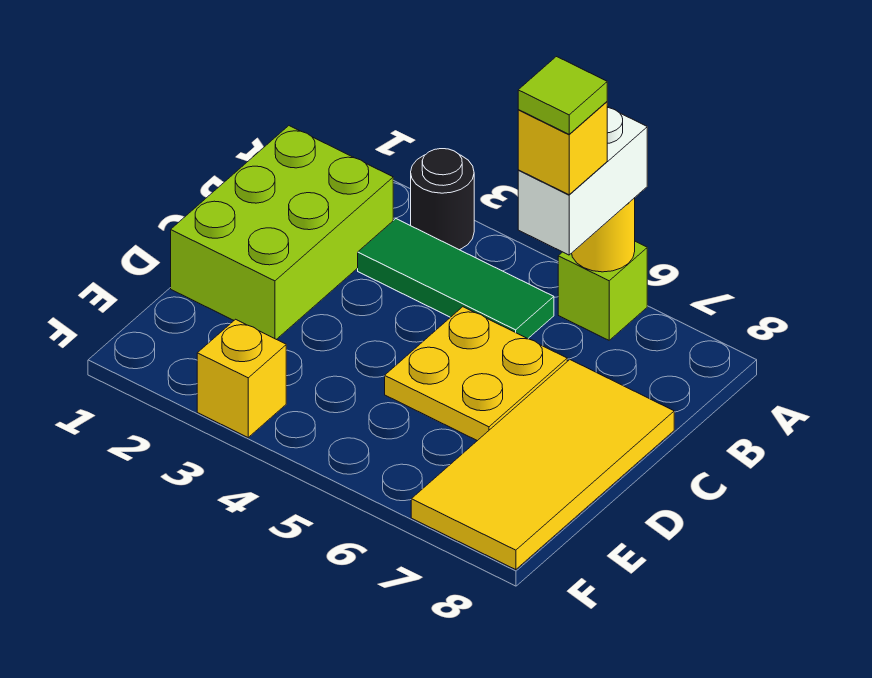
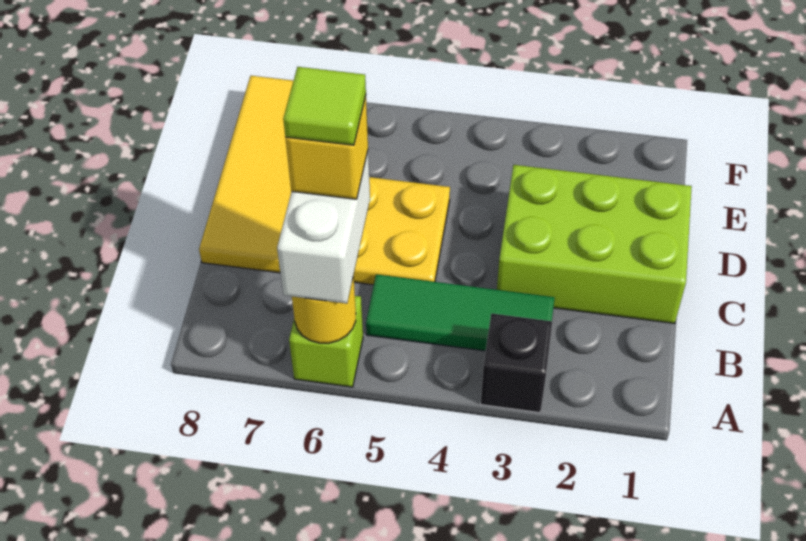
black 1x1 round brick [411,149,474,250] -> black 1x1 brick [481,314,552,413]
lime 2x3 brick [171,126,393,339] -> lime 2x3 brick turned to [497,165,692,324]
yellow 1x1 brick [197,319,286,437] -> none

